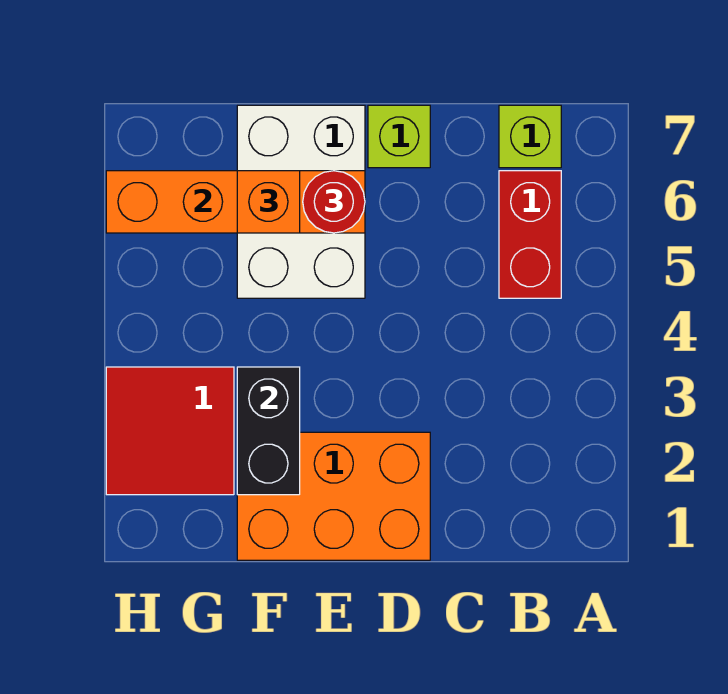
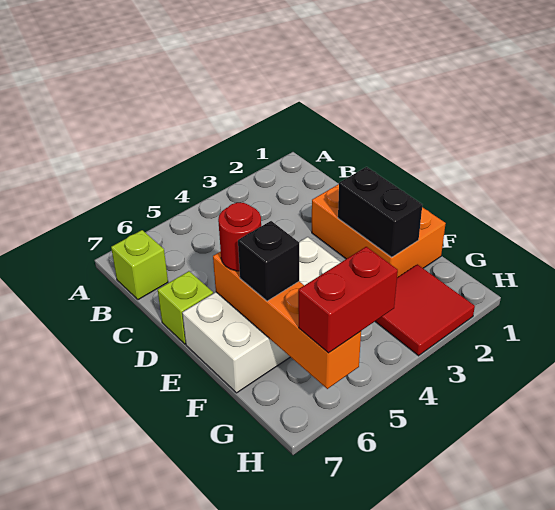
red 1x2 brick [499,171,561,298] -> red 1x2 brick moved to [298,247,398,353]
white 2x3 brick [237,105,365,298] -> white 2x4 brick [182,237,341,393]
black 1x2 brick [237,367,300,495] -> black 1x2 brick turned to [338,167,422,257]
orange 1x1 brick [237,171,300,233] -> black 1x1 brick [238,221,299,301]

